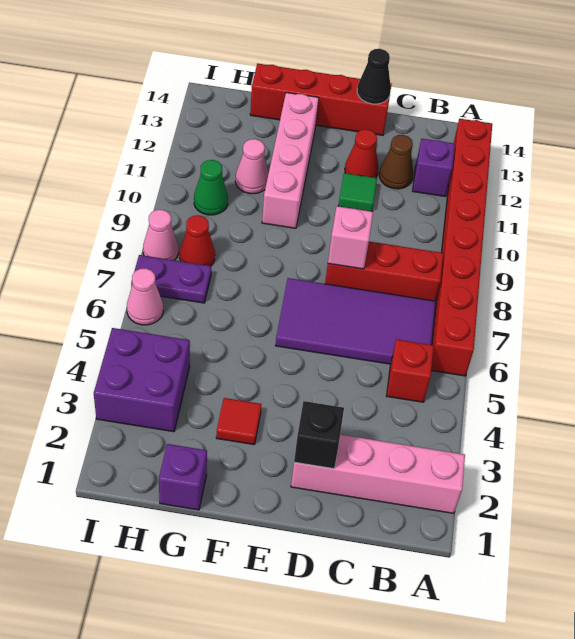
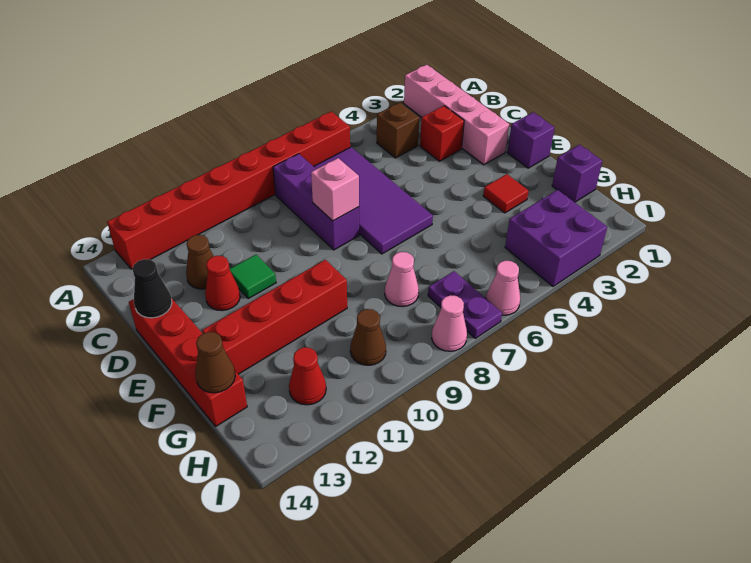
none -> brown 1x1 brick [377,103,419,158]
red 1x1 brick [387,339,434,402] -> red 1x1 brick moved to [420,106,464,161]
red 1x3 brick [325,242,443,301] -> purple 1x3 brick [273,154,359,250]
purple 1x1 brick [413,139,455,196] -> purple 1x1 brick moved to [507,112,555,168]
black 1x1 brick [294,401,344,469] -> none
pink 1x4 brick [262,93,319,228] -> red 1x4 brick [202,260,347,374]
pink 1x1 cone [235,139,269,194] -> pink 1x1 cone moved to [385,252,419,307]
none -> brown 1x1 cone [195,332,235,393]
red 1x1 cone [180,215,215,266] -> red 1x1 cone moved to [289,347,326,405]
green 1x1 cone [194,160,228,215] -> brown 1x1 cone [350,309,386,365]

